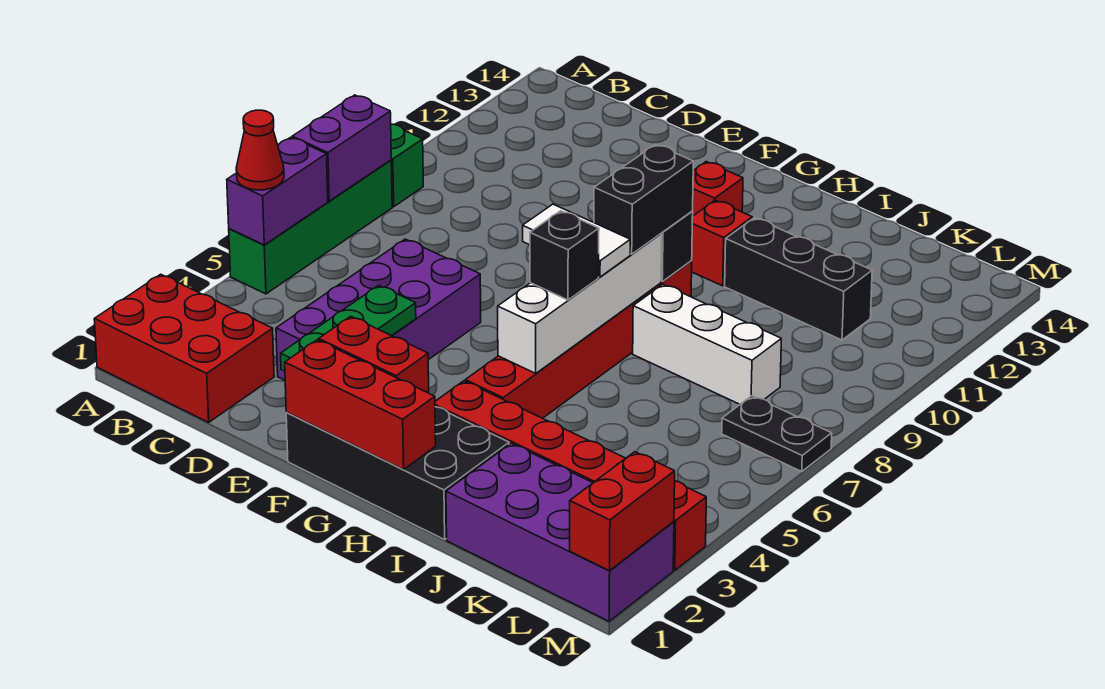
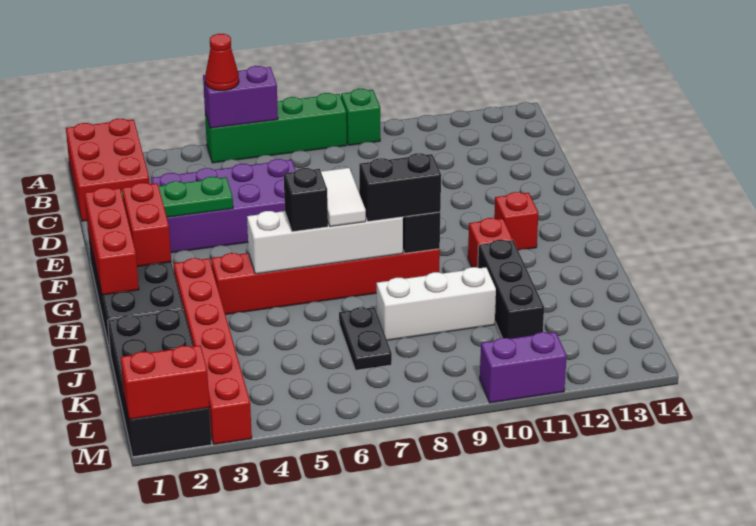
purple 1x2 brick [292,95,391,201] -> purple 1x2 brick moved to [480,332,567,403]
white 1x3 brick [633,284,781,404] -> white 1x3 brick turned to [376,267,496,340]
purple 2x4 brick [446,443,674,621] -> black 2x4 brick [108,310,212,457]
black 1x2 plate [722,396,832,471] -> black 1x2 plate moved to [339,307,392,370]

